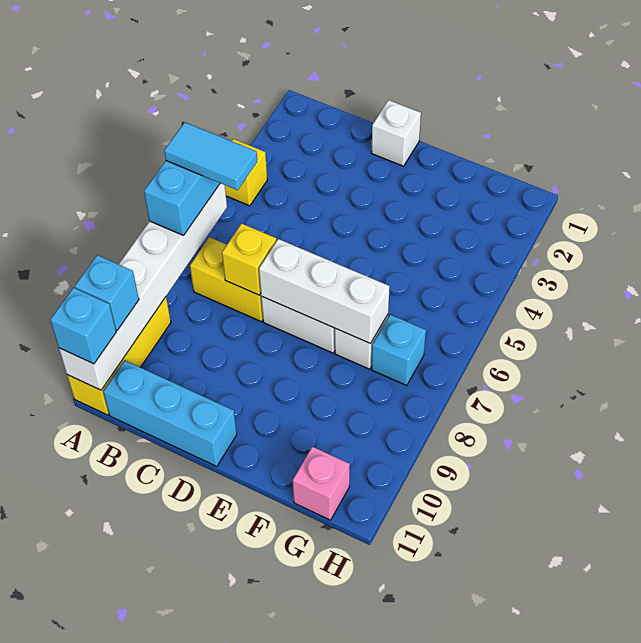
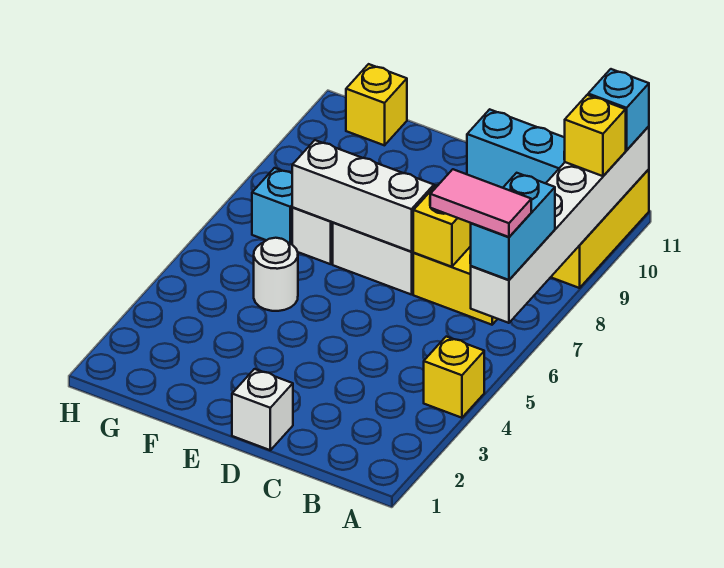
cyan 1x2 tile [164,122,257,190] -> pink 1x2 tile [430,169,531,237]
cyan 1x1 brick [75,255,139,330] -> yellow 1x1 brick [565,95,626,176]
none -> white 1x1 round brick [254,238,298,311]
pink 1x1 brick [293,447,350,520] -> yellow 1x1 brick [346,64,407,145]

